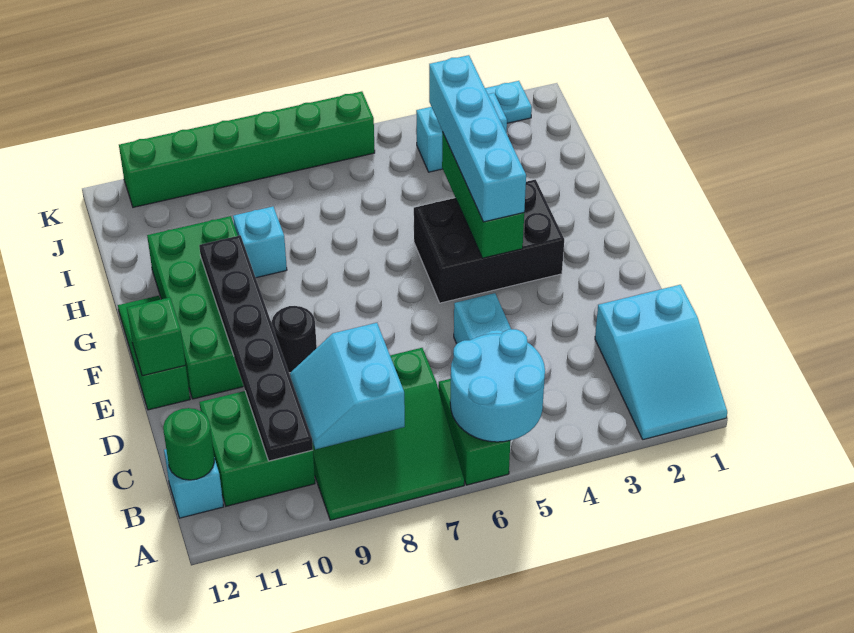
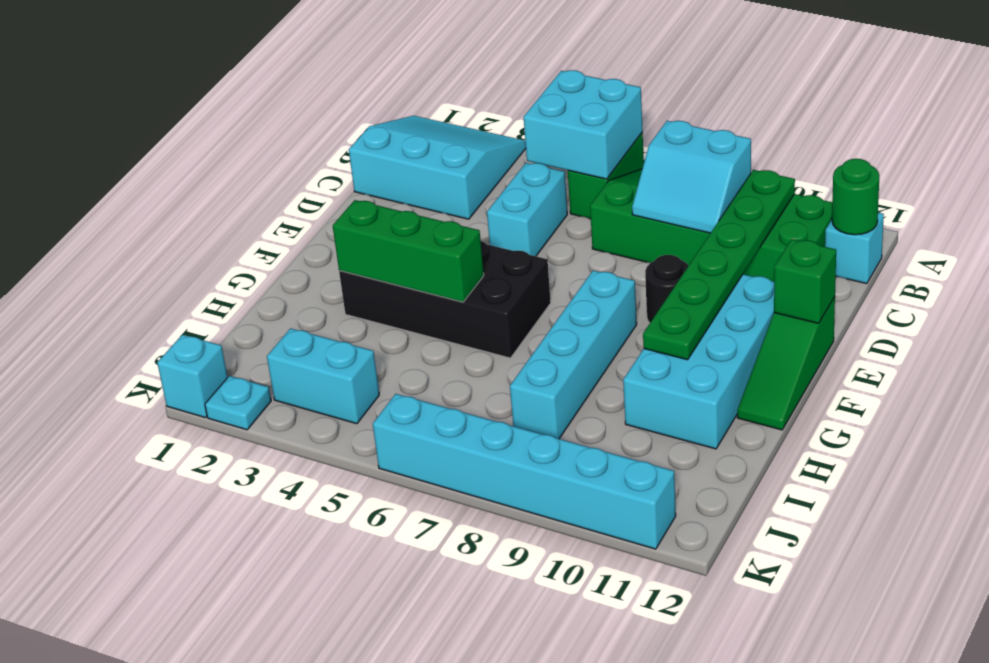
cyan 2x3 slope [595,285,727,440] -> cyan 3x3 slope [349,116,526,219]
cyan 2x2 round brick [450,329,545,442] -> cyan 2x2 brick [524,70,643,179]
cyan 2x2 slope [290,323,405,449] -> cyan 2x2 slope turned to [632,121,751,233]
black 1x6 plate [199,235,313,461] -> green 1x6 plate [643,170,795,360]
green 2x4 brick [147,216,244,399] -> cyan 2x4 brick [623,274,774,449]
black 2x3 brick [414,180,564,303] -> black 2x4 brick [339,241,551,358]
green 1x3 brick [442,132,524,258] -> green 1x3 brick turned to [333,200,484,302]
cyan 1x4 brick [429,55,526,222] -> cyan 1x4 brick moved to [510,271,637,439]
cyan 1x1 brick [233,207,287,278] -> cyan 1x1 brick moved to [157,335,228,418]
green 1x6 brick [119,91,375,207] -> cyan 1x6 brick [373,394,676,549]

